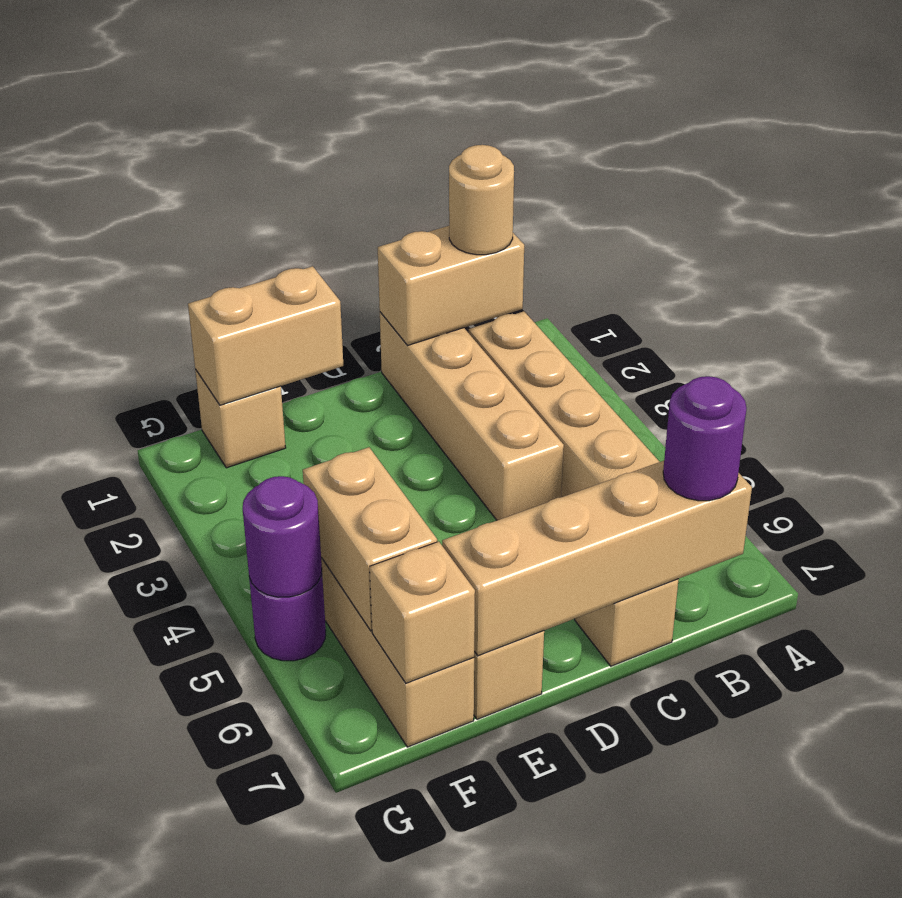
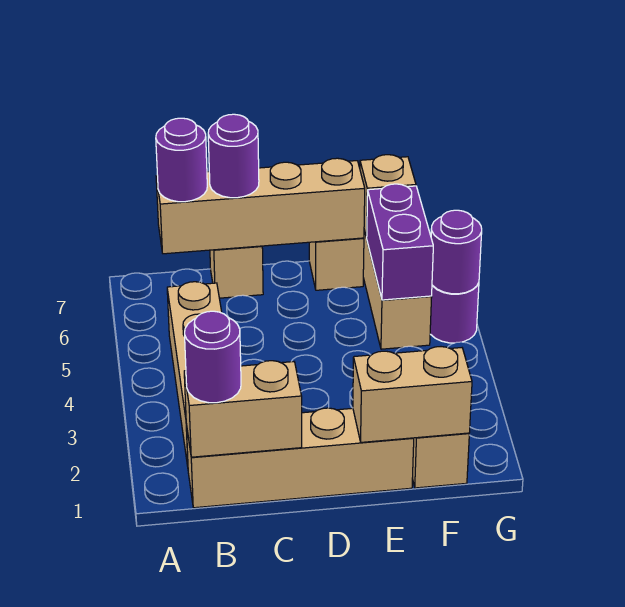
tan 1x1 round brick [449,145,514,255] -> purple 1x1 round brick [185,311,241,403]
tan 1x4 brick [380,312,564,520] -> tan 1x4 brick turned to [186,408,414,508]
none -> purple 1x1 round brick [208,114,259,198]
tan 1x2 brick [303,447,437,631] -> purple 1x2 brick [366,184,433,300]

